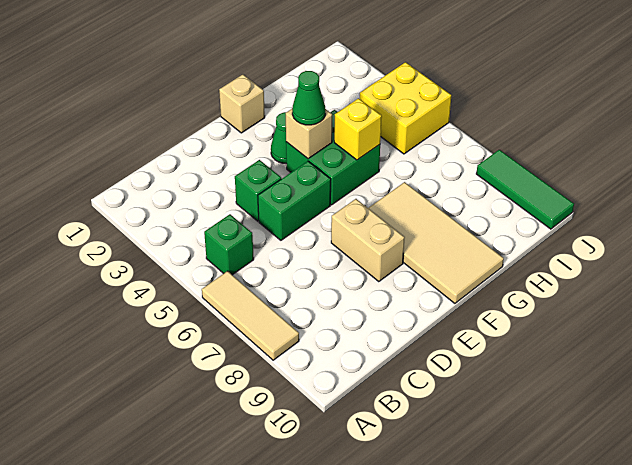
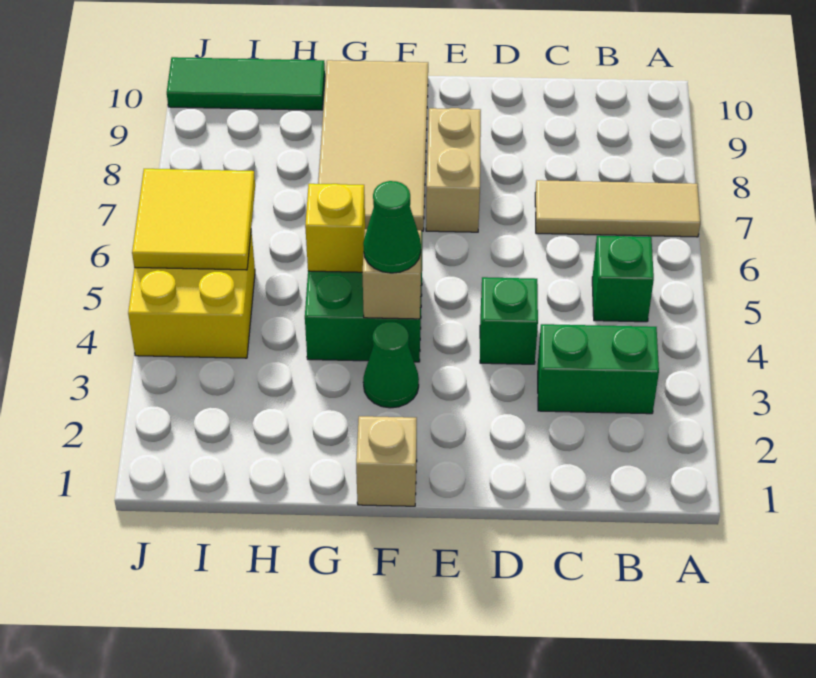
tan 1x3 tile [202,271,299,360] -> tan 1x3 tile turned to [535,180,700,237]
green 1x2 brick [258,161,331,240] -> green 1x2 brick moved to [538,324,659,414]
none -> yellow 2x2 tile [132,169,255,270]
green 1x3 tile [476,150,574,229] -> green 1x3 tile turned to [167,57,325,110]

